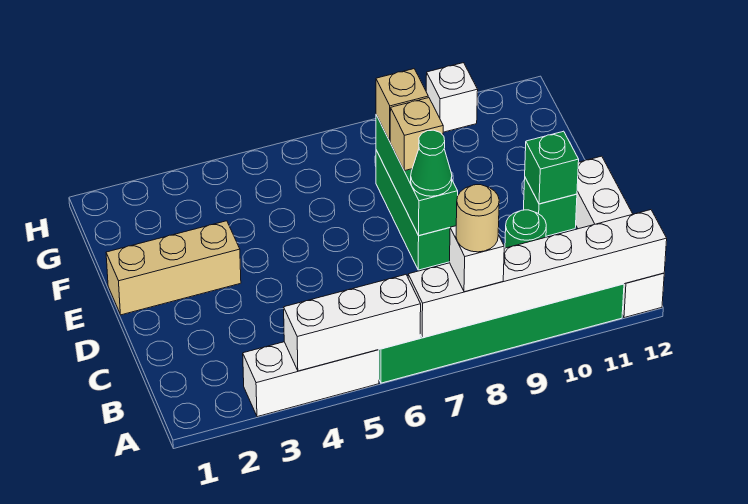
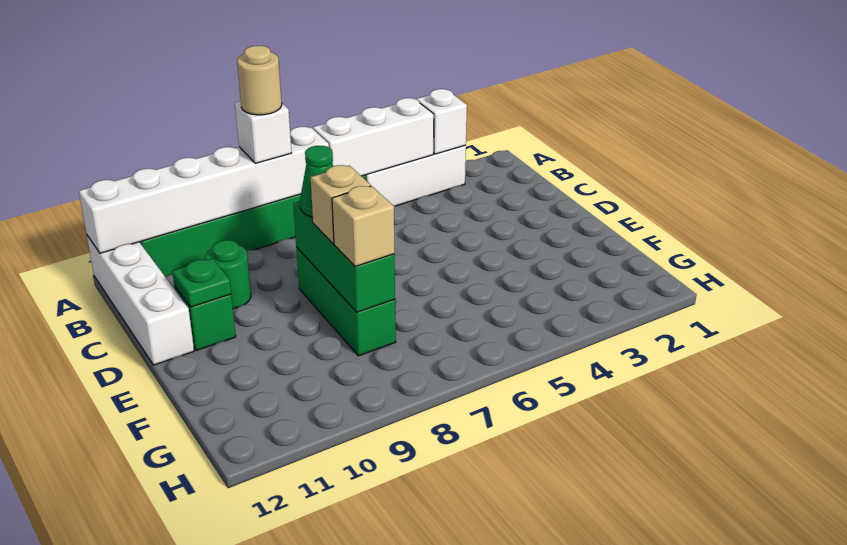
green 1x1 brick [525,131,579,204] -> green 1x1 plate [172,258,231,307]
tan 1x3 brick [106,221,241,315] -> none
white 1x1 brick [426,63,478,132] -> white 1x1 brick moved to [416,89,467,154]

